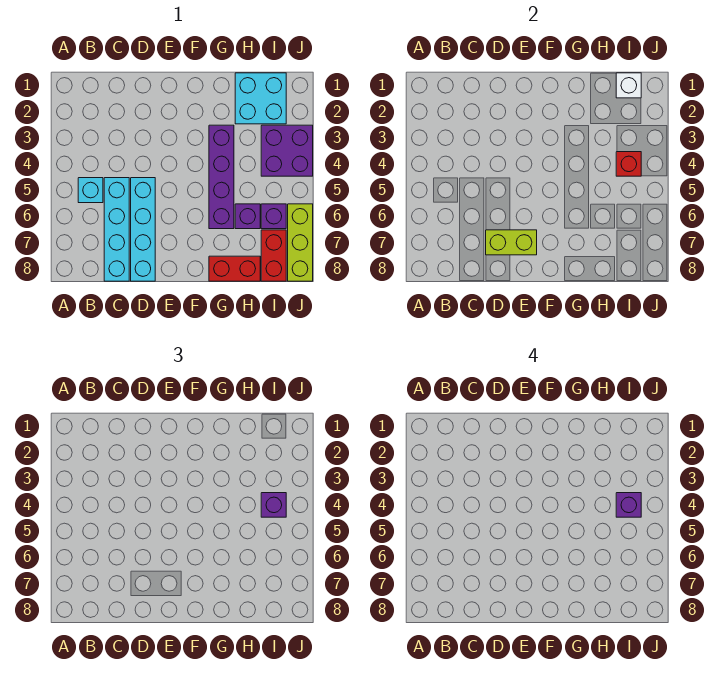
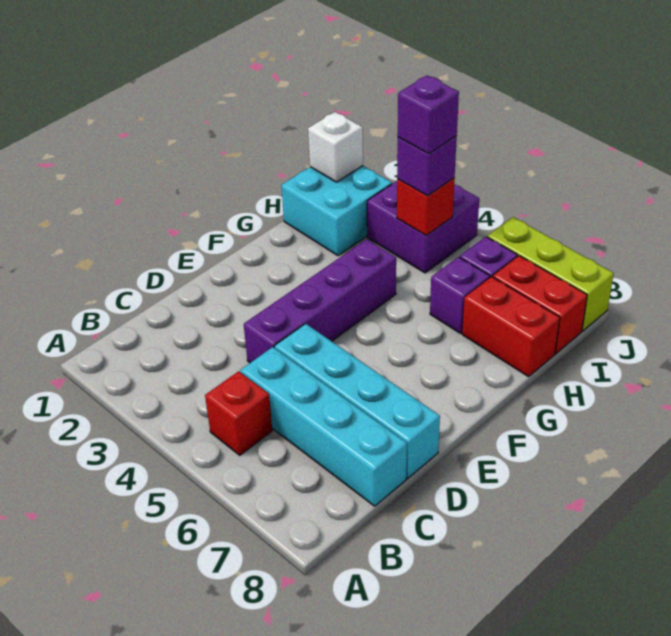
cyan 1x1 brick [78,178,103,203] -> red 1x1 brick [205,371,272,455]
lime 1x2 brick [486,230,537,255] -> none
purple 1x4 brick [209,125,234,229] -> purple 1x4 brick turned to [244,239,396,363]
red 1x2 brick [209,256,260,281] -> red 1x2 brick turned to [462,277,560,377]

